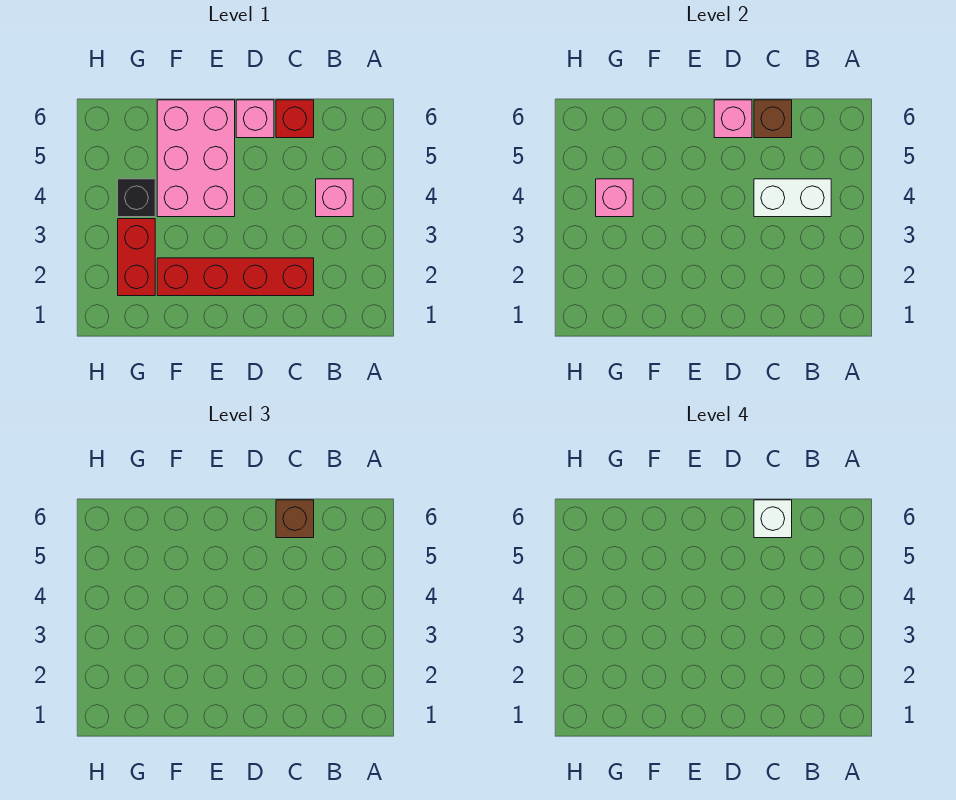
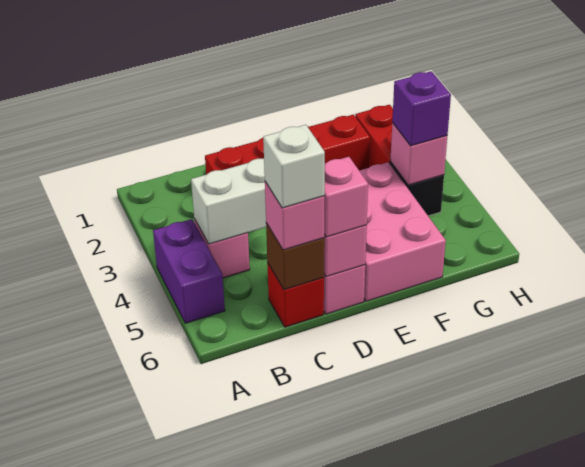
none -> purple 1x2 brick [153,219,225,323]
brown 1x1 brick [276,500,314,538] -> pink 1x1 brick [265,182,324,250]
none -> pink 1x1 brick [324,157,368,237]
none -> purple 1x1 brick [392,71,451,146]

